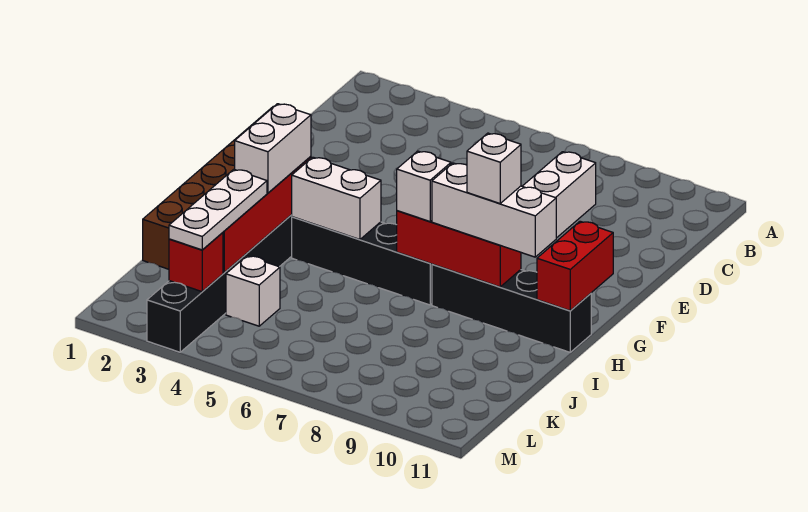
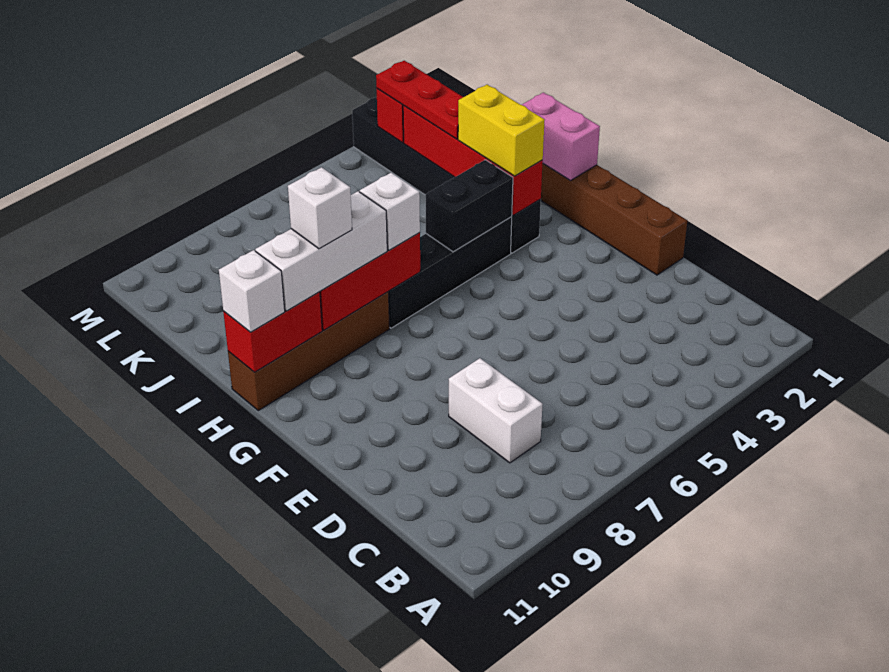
red 1x2 brick [537,221,613,311] -> red 1x2 brick turned to [223,292,322,372]
none -> pink 1x2 brick [522,92,600,181]
white 1x2 brick [235,104,311,193] -> yellow 1x2 brick [458,85,544,176]
white 1x2 brick [292,157,381,239] -> black 1x2 brick [425,160,513,252]
black 1x4 brick [432,264,591,352] -> brown 1x4 brick [228,292,390,411]
white 1x3 plate [169,169,267,250] -> red 1x3 plate [376,61,463,139]
white 1x1 brick [226,256,280,326] -> white 1x1 brick moved to [219,250,285,332]

